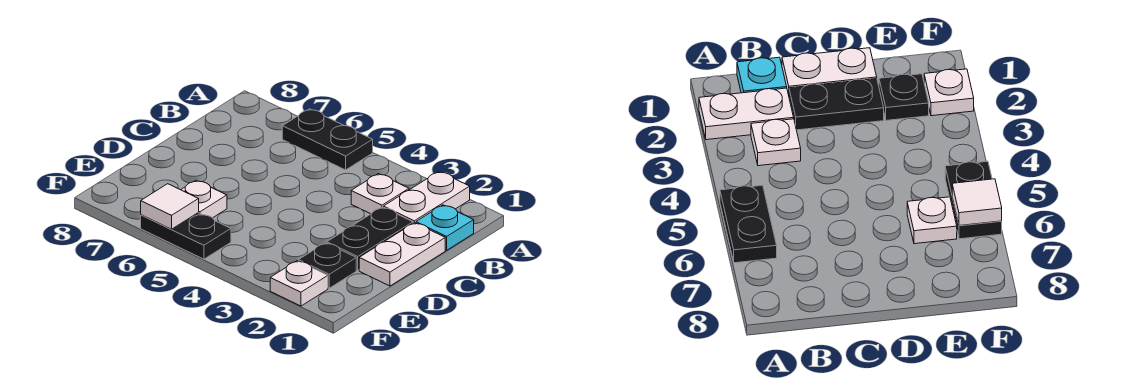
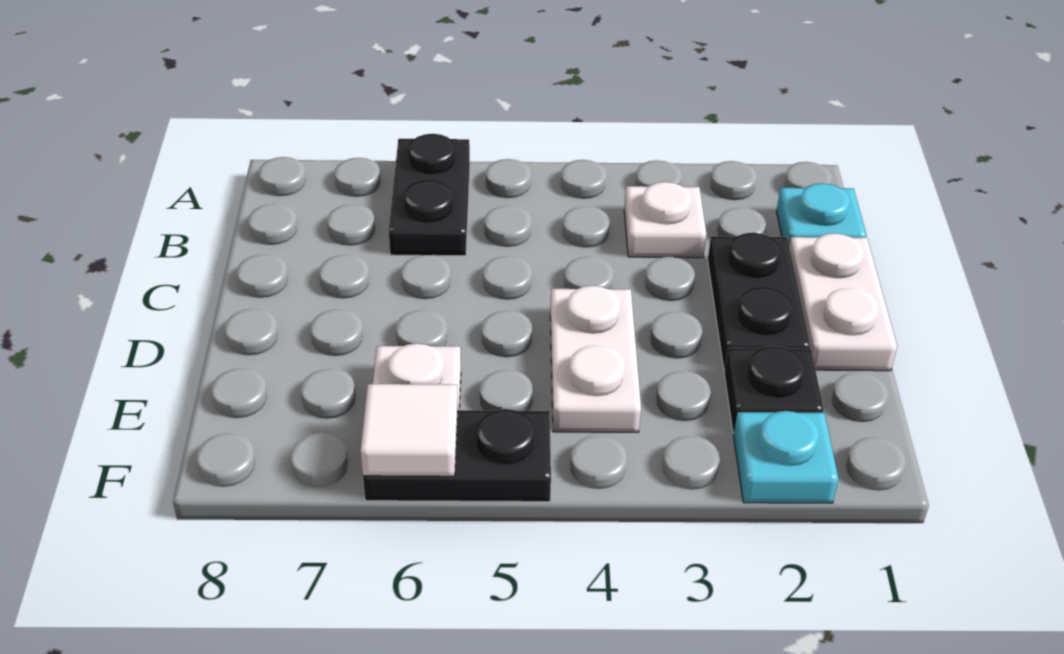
white 1x2 plate [384,172,470,223] -> white 1x2 plate moved to [550,286,641,432]
black 1x2 plate [282,109,373,170] -> black 1x2 plate turned to [389,134,470,256]
white 1x1 plate [270,261,328,306] -> cyan 1x1 plate [734,411,839,503]

